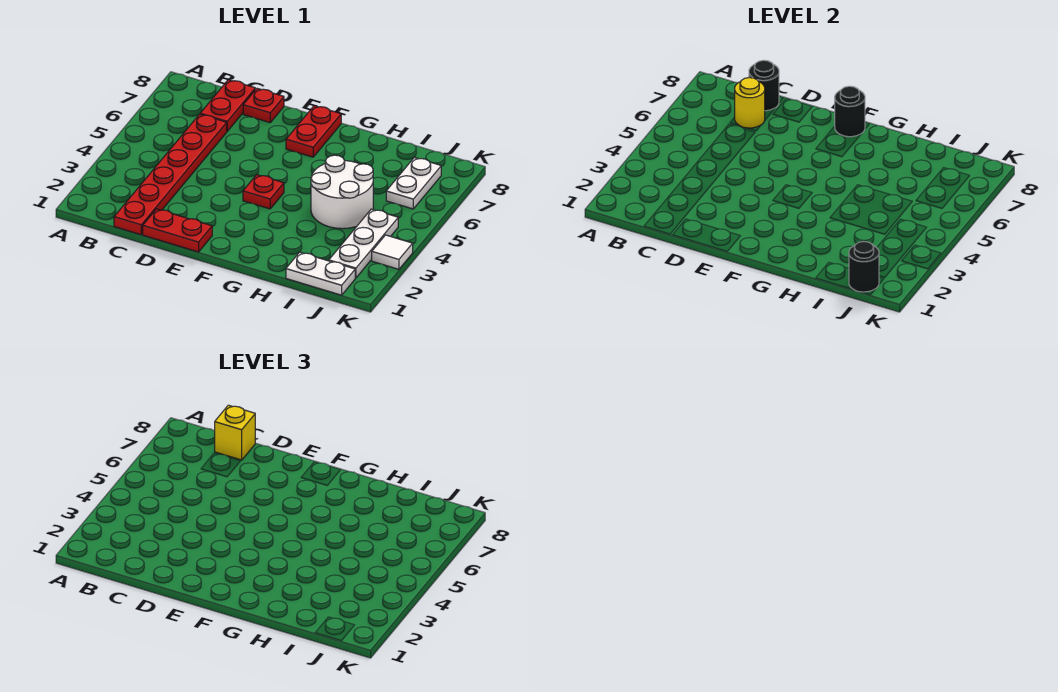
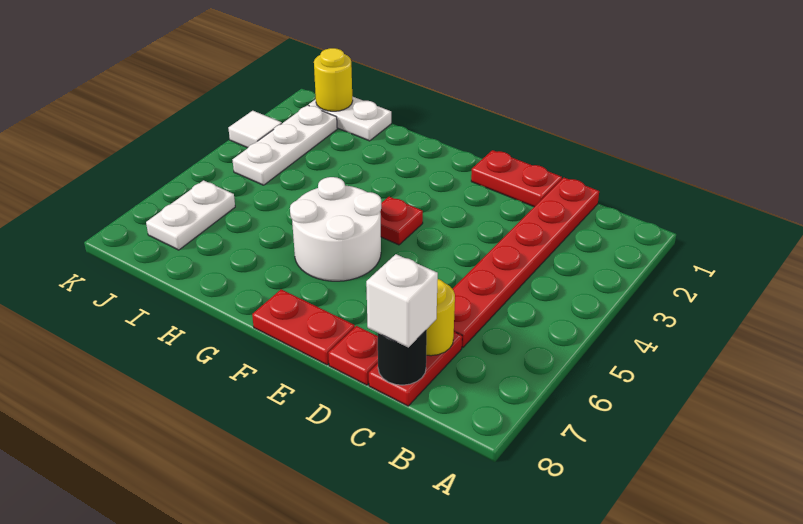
yellow 1x1 brick [215,405,255,460] -> white 1x1 brick [366,254,438,348]
red 1x2 plate [286,106,341,157] -> red 1x2 plate turned to [252,289,355,365]
black 1x1 round brick [835,86,865,137] -> none
white 2x2 round brick [311,155,373,229] -> white 2x2 round brick moved to [290,177,381,281]
black 1x1 round brick [849,242,879,292] -> yellow 1x1 round brick [314,48,353,111]

